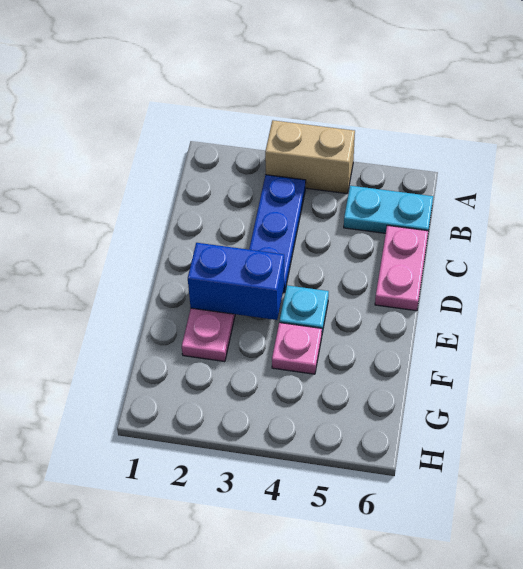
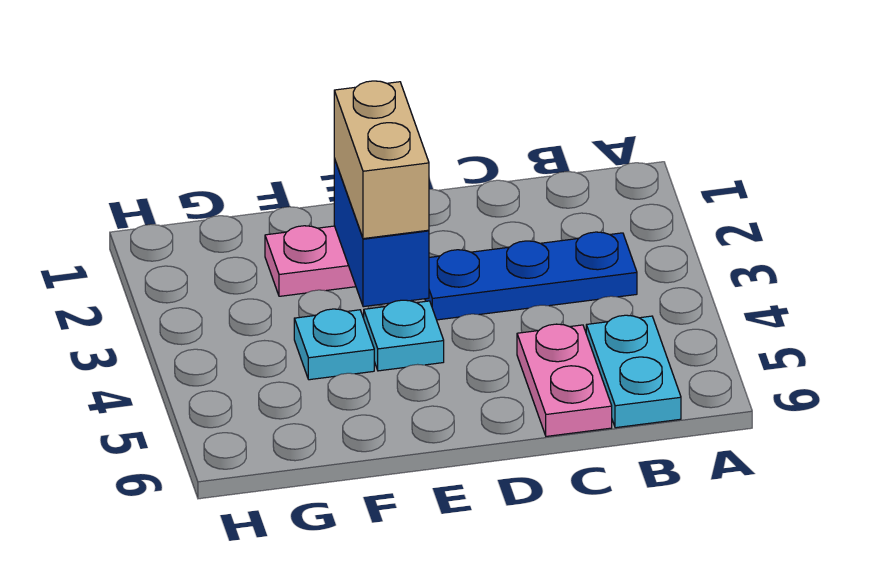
tan 1x2 brick [265,120,355,194] -> tan 1x2 brick moved to [334,81,429,239]
pink 1x2 plate [375,225,428,311] -> pink 1x2 plate turned to [517,324,612,436]
pink 1x1 plate [272,323,322,374] -> cyan 1x1 plate [294,309,374,380]

